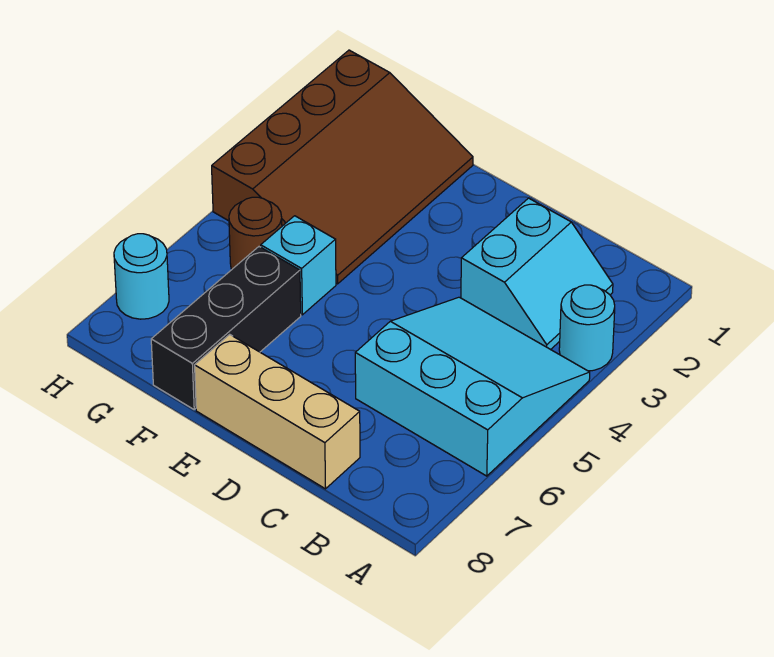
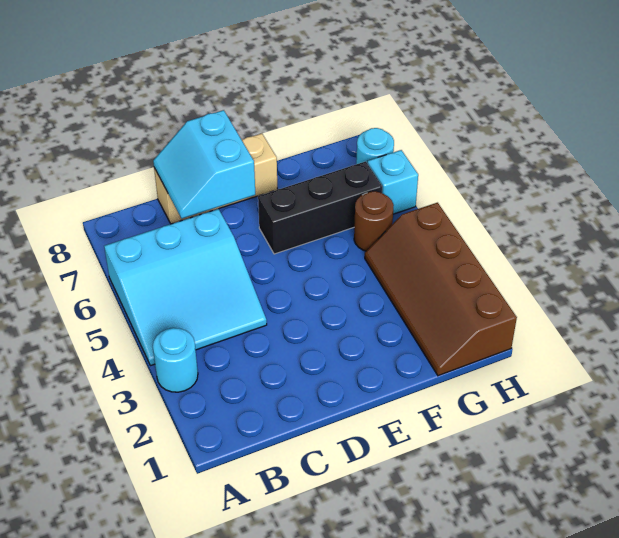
cyan 2x2 slope [461,198,613,350] -> cyan 2x2 slope moved to [153,110,255,219]
brown 3x4 slope [212,50,473,284] -> brown 2x4 slope [365,203,517,376]
cyan 1x1 brick [261,216,336,315] -> cyan 1x1 brick moved to [367,150,418,214]
black 1x3 brick [151,247,301,409] -> black 1x3 brick turned to [258,161,382,254]

